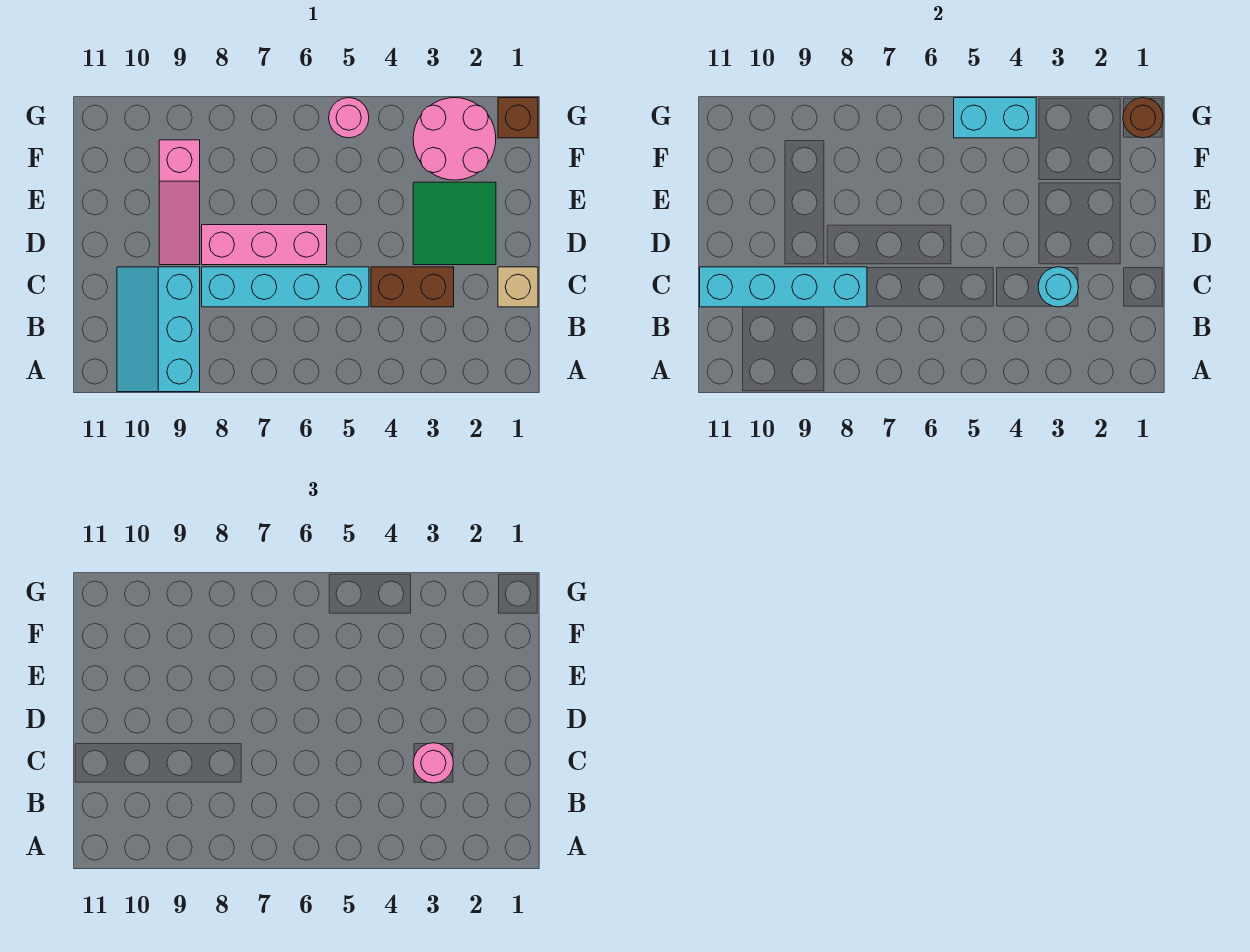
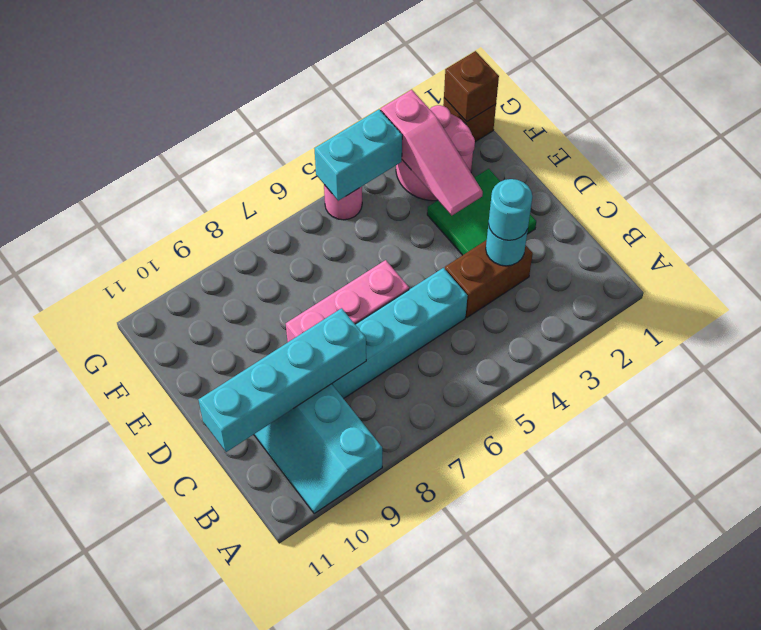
tan 1x1 brick [498,267,538,307] -> none
pink 1x1 round brick [413,743,453,783] -> cyan 1x1 round brick [488,179,532,240]
pink 1x3 slope [159,140,200,265] -> pink 1x3 slope moved to [381,90,483,215]
brown 1x1 round brick [1123,98,1163,138] -> brown 1x1 brick [444,51,499,122]

